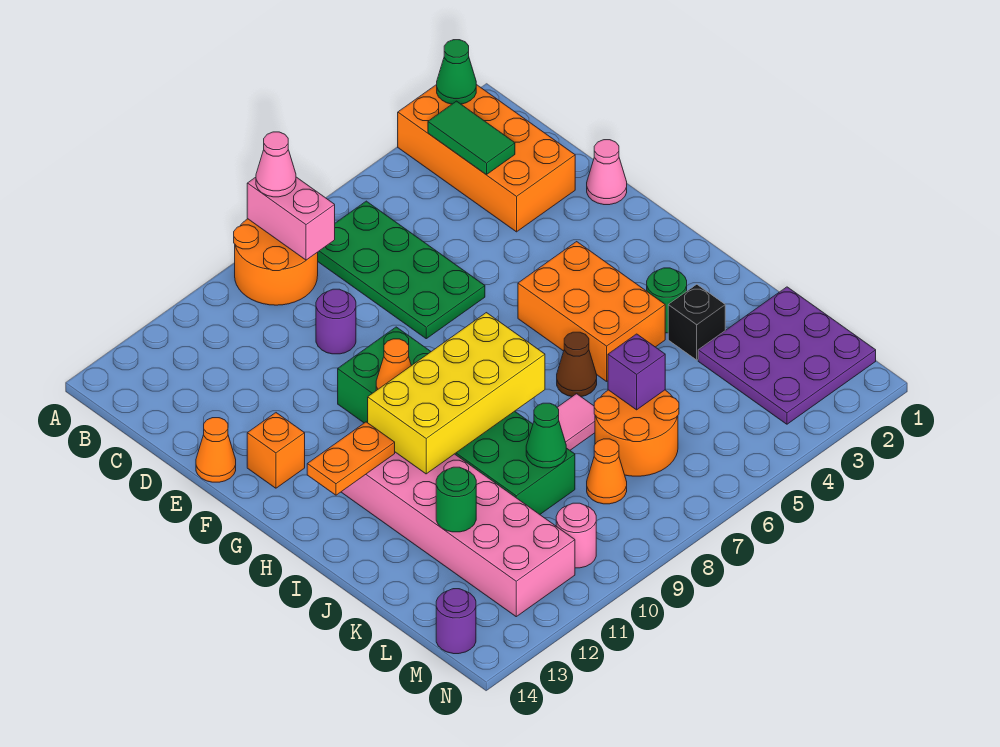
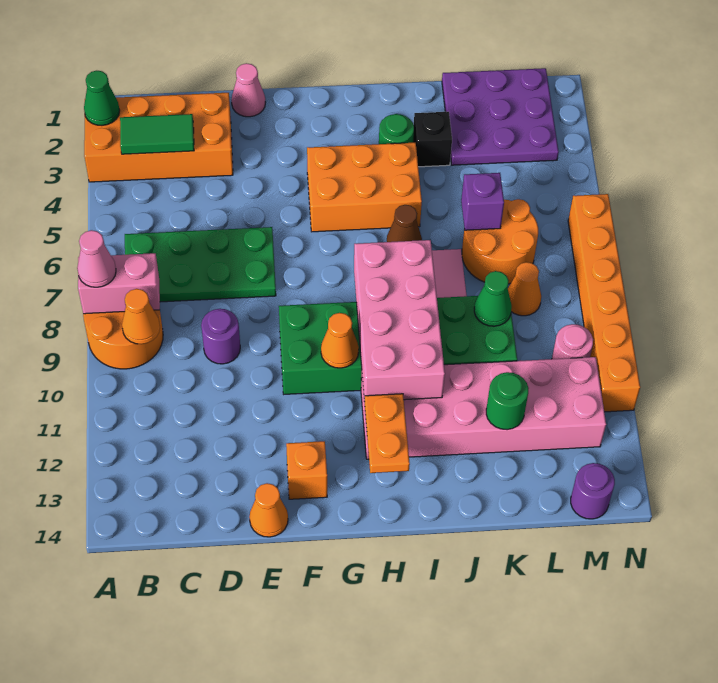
none -> orange 1x1 cone [122,289,160,344]
yellow 2x4 brick [368,313,545,474] -> pink 2x4 brick [354,240,445,401]
none -> orange 1x6 brick [568,194,640,412]

